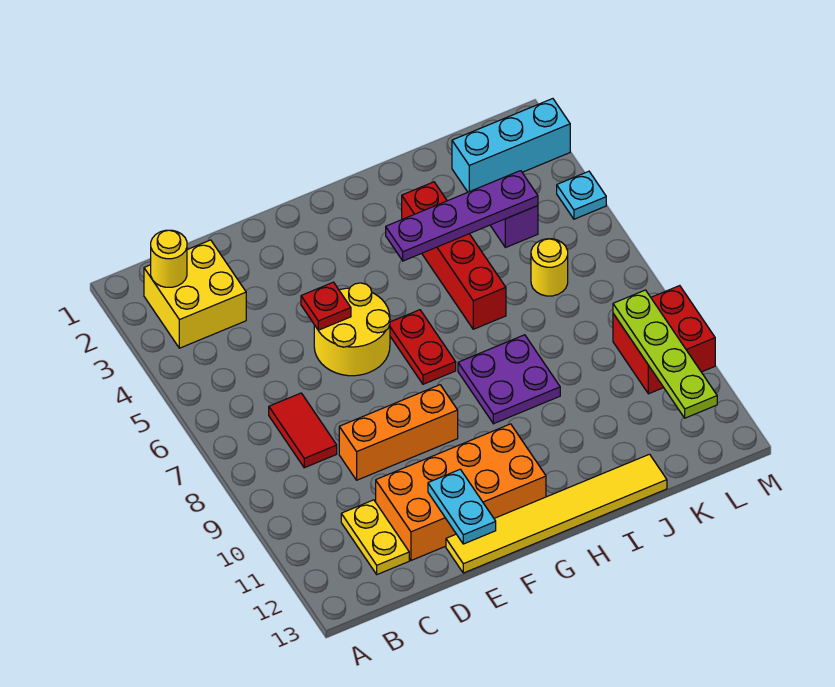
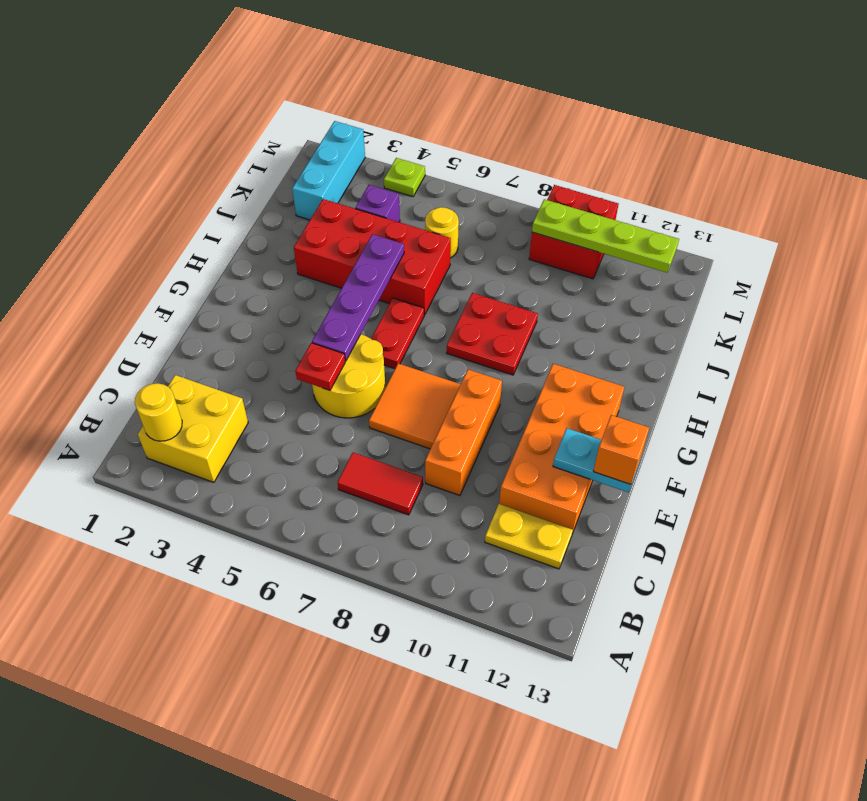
none -> orange 2x2 tile [369,363,461,449]
yellow 1x6 tile [446,454,667,573] -> none
none -> orange 1x1 brick [593,415,649,484]
red 1x2 plate [390,310,456,384] -> red 1x2 plate turned to [371,298,424,369]
purple 1x4 plate [386,171,538,261] -> purple 1x4 plate moved to [312,234,404,361]
purple 2x2 plate [458,335,560,424] -> red 2x2 plate [447,293,538,375]
red 1x4 brick [402,182,506,329] -> red 2x4 brick [294,199,451,315]
cyan 1x1 plate [557,171,606,219] -> lime 1x1 plate [384,158,425,197]

